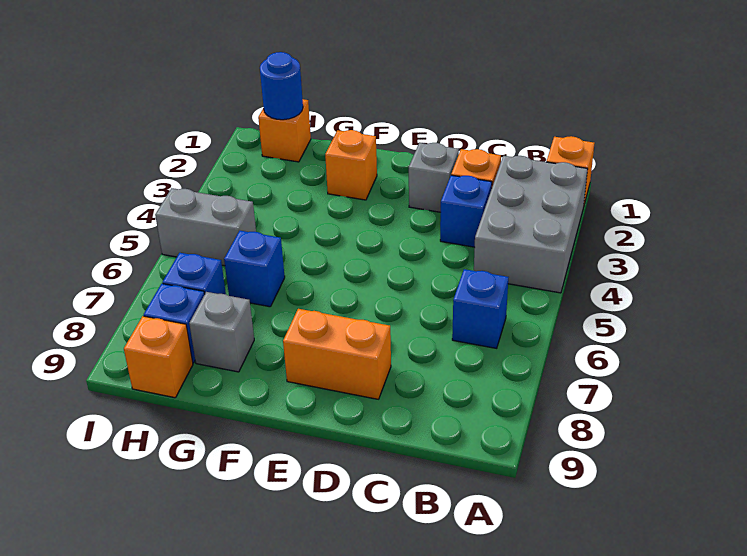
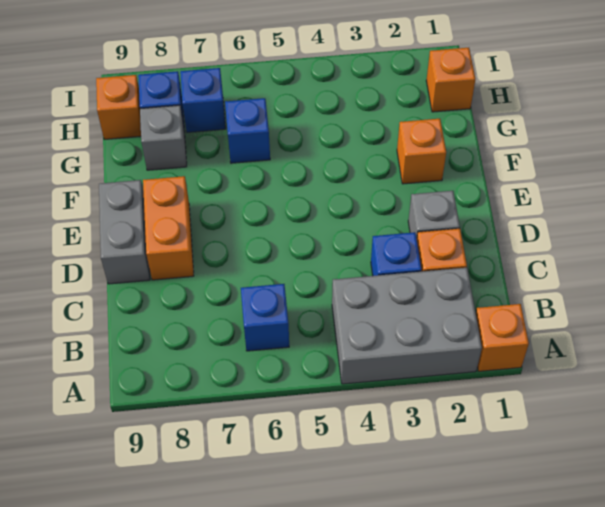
blue 1x1 round brick [260,52,303,120] -> none
grey 1x2 brick [155,188,256,266] -> grey 1x2 brick moved to [99,180,150,284]

